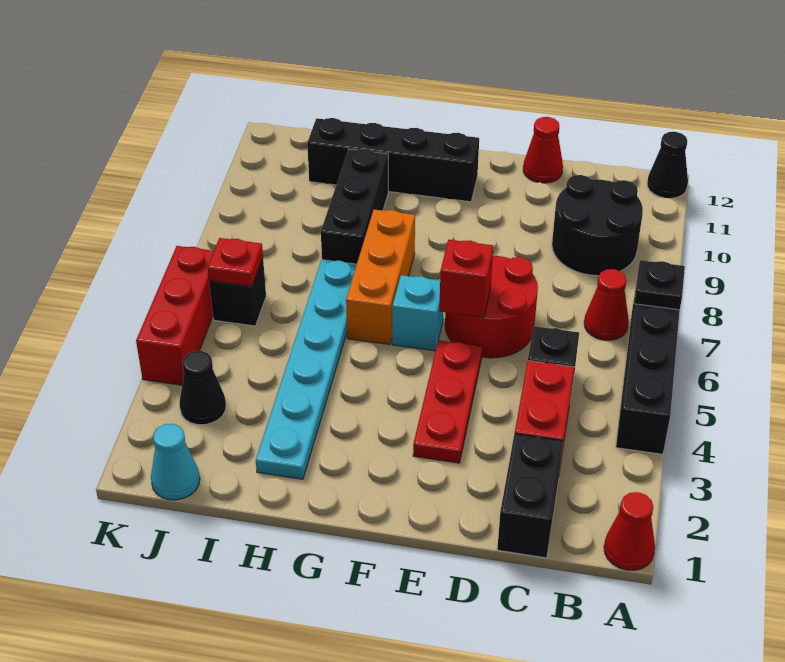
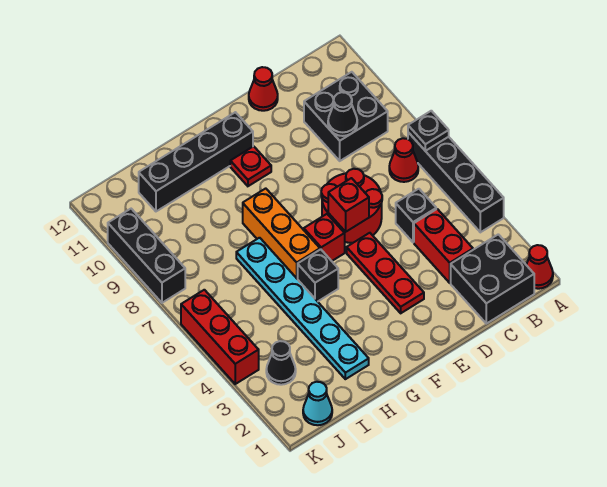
black 1x1 cone [647,132,688,198] -> black 1x1 cone moved to [328,92,357,136]
black 2x2 round brick [552,175,643,276] -> black 2x2 brick [304,72,388,161]
black 1x2 brick [497,434,563,558] -> black 2x2 brick [451,234,534,324]
cyan 1x1 brick [392,275,443,351] -> red 1x1 brick [304,214,345,261]
black 1x3 brick [321,149,388,264] -> black 1x3 brick moved to [108,209,185,303]
black 1x1 brick [209,258,266,326] -> black 1x1 brick moved to [298,249,338,302]
red 1x1 plate [207,238,263,286] -> red 1x1 plate moved to [230,146,271,186]

